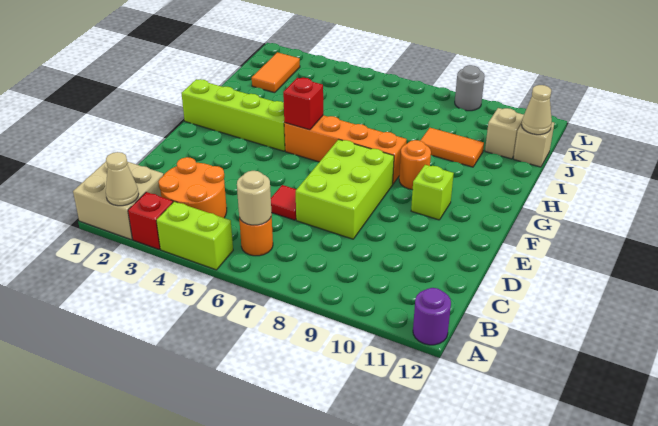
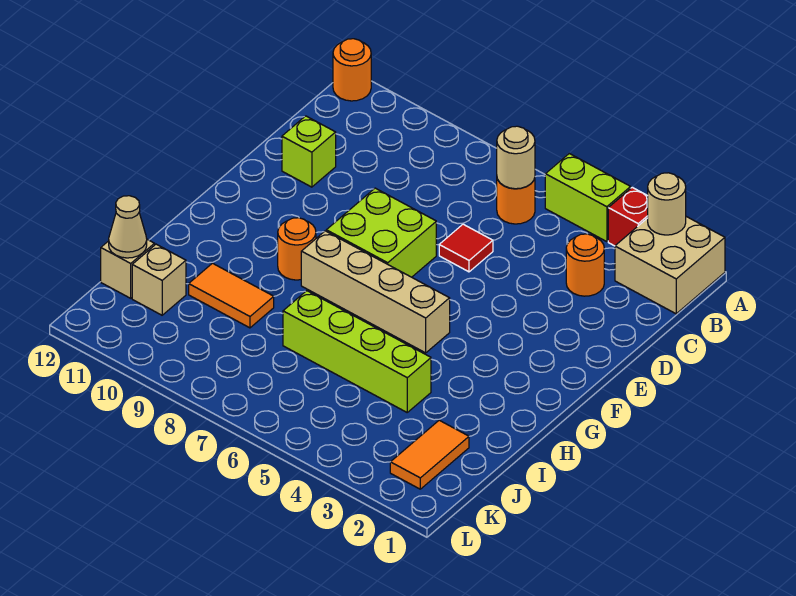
tan 1x1 cone [106,152,139,206] -> tan 1x1 round brick [648,173,686,235]
purple 1x1 round brick [413,288,451,345] -> orange 1x1 round brick [333,39,371,101]
orange 2x2 round brick [159,157,227,218] -> orange 1x1 round brick [566,234,604,296]
lime 2x3 brick [296,139,394,239] -> lime 2x2 brick [326,188,436,277]
lime 1x1 brick [411,165,454,220] -> lime 1x1 brick moved to [282,116,336,187]
lime 1x4 brick [181,79,285,151] -> lime 1x4 brick moved to [283,291,431,412]
orange 1x4 brick [284,115,407,184] -> tan 1x4 brick [301,231,450,353]
red 1x1 brick [283,78,323,130] -> none
grey 1x1 round brick [455,65,485,111] -> none

